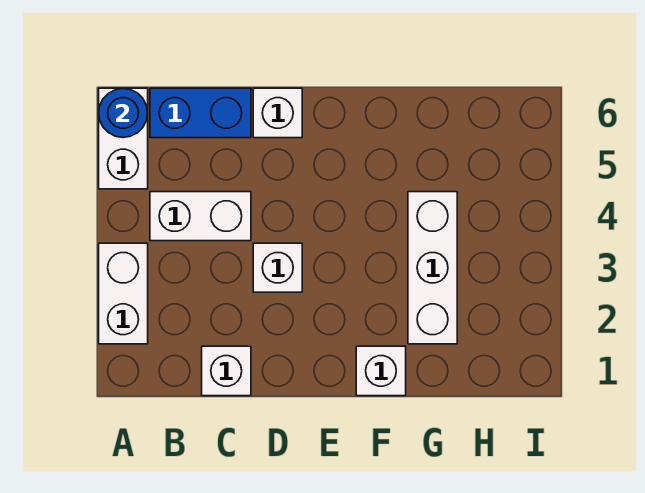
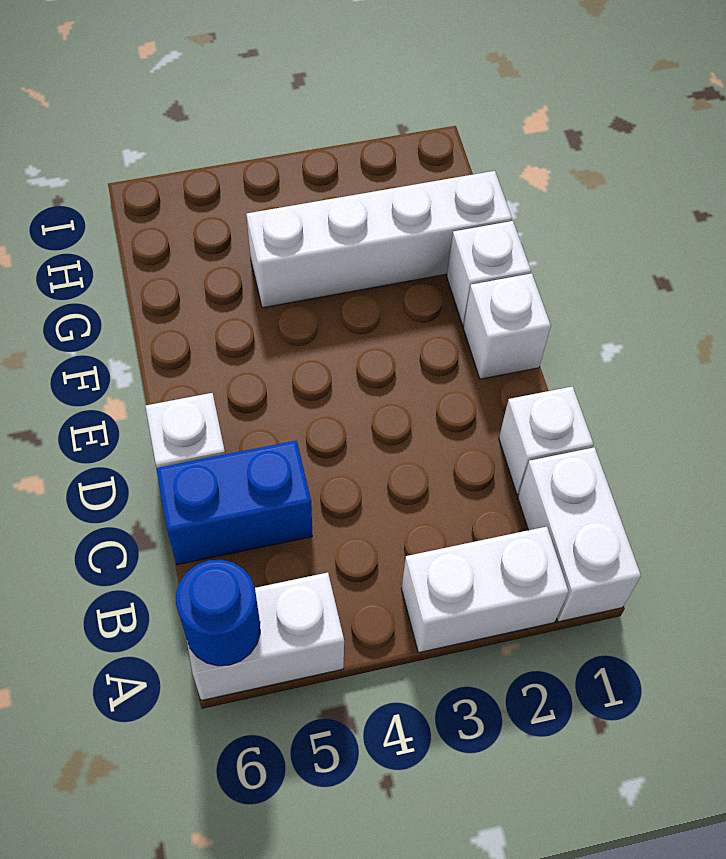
white 1x2 brick [150,192,251,241] -> white 1x2 brick moved to [518,447,641,622]
blue 1x2 brick [150,88,251,138] -> blue 1x2 brick turned to [156,441,312,565]
white 1x1 brick [253,243,302,292] -> white 1x1 brick moved to [463,273,551,379]
white 1x3 brick [408,192,457,344] -> white 1x4 brick [246,171,512,308]

